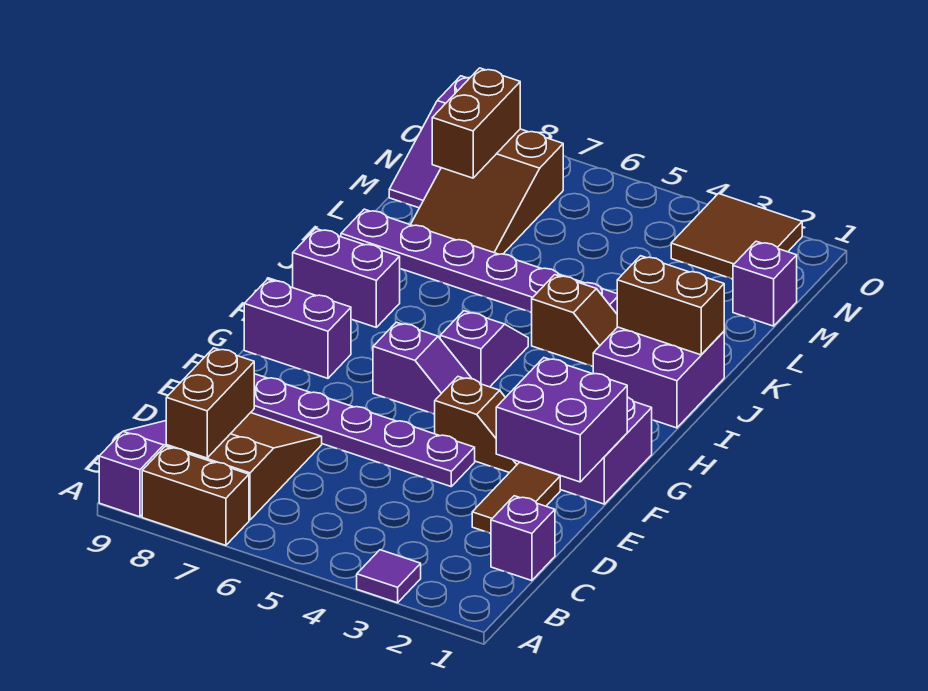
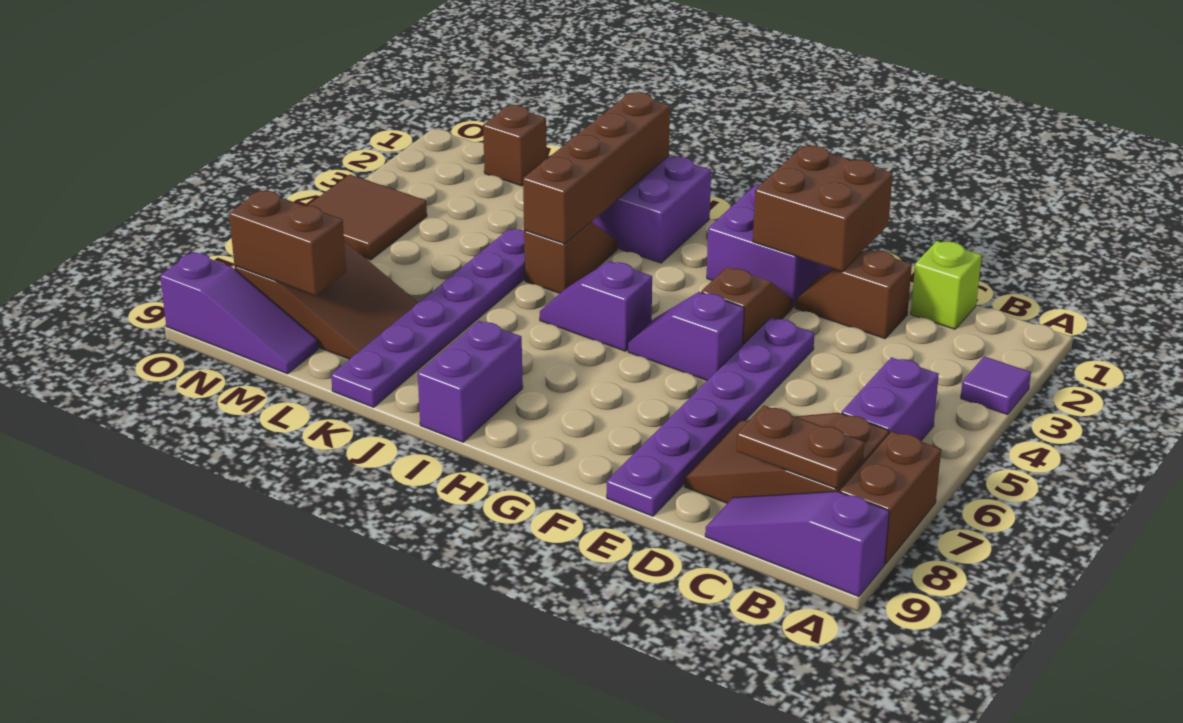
brown 1x2 brick [166,348,254,458] -> brown 1x2 plate [736,406,864,489]
purple 1x1 brick [491,496,555,581] -> lime 1x1 brick [911,241,982,329]
brown 1x2 tile [472,462,560,533] -> brown 1x2 slope [795,249,912,339]
purple 2x2 brick [496,358,627,482] -> brown 2x2 brick [753,146,893,271]
purple 1x2 slope [373,322,472,414] -> purple 1x2 slope turned to [628,292,744,380]
purple 1x2 brick [244,279,351,378] -> purple 1x2 brick moved to [842,357,939,441]
brown 1x2 brick [617,256,724,355] -> brown 1x4 brick [523,92,670,244]
purple 1x1 brick [733,241,797,326] -> brown 1x1 brick [483,105,547,186]
brown 2x2 tile [671,194,802,279] -> brown 2x2 tile moved to [308,174,427,260]

